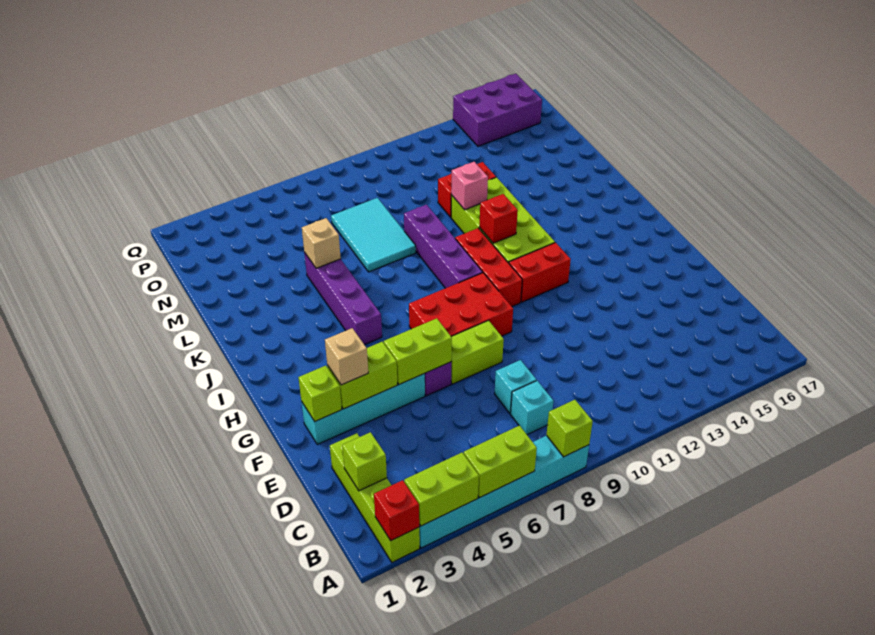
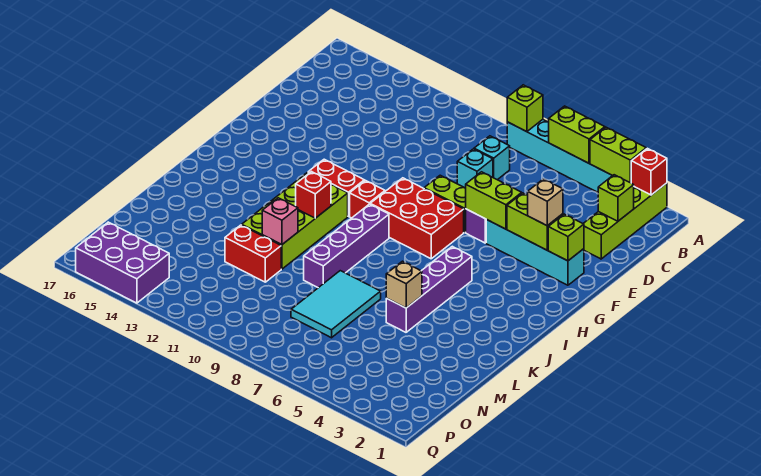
red 1x3 brick [455,228,522,306] -> red 1x1 brick [350,180,385,218]

